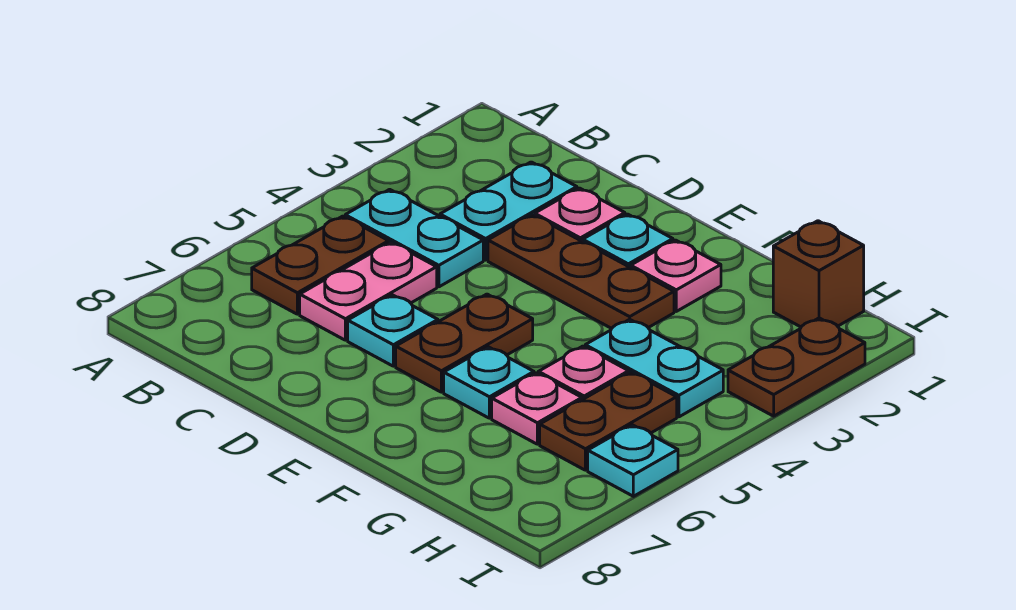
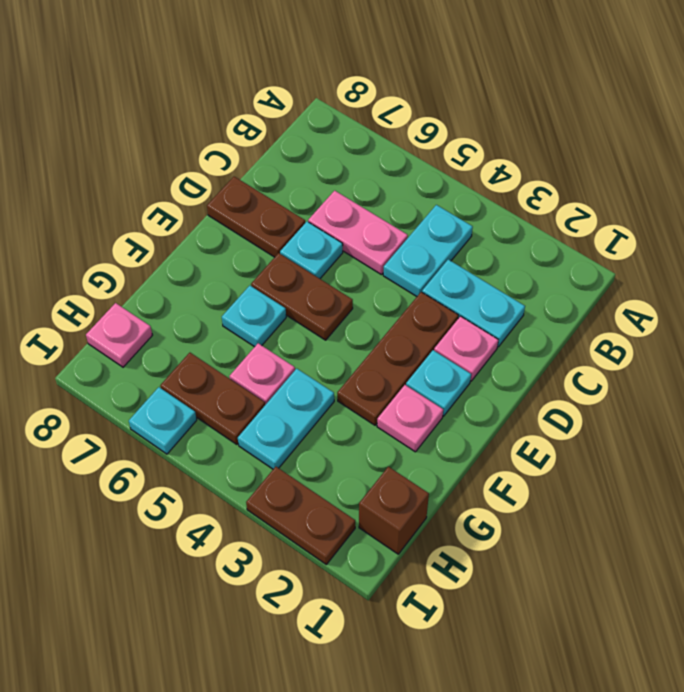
brown 1x2 plate [252,216,389,314] -> brown 1x2 plate moved to [207,177,305,257]
pink 1x1 plate [492,373,582,444] -> pink 1x1 plate moved to [86,303,152,367]

